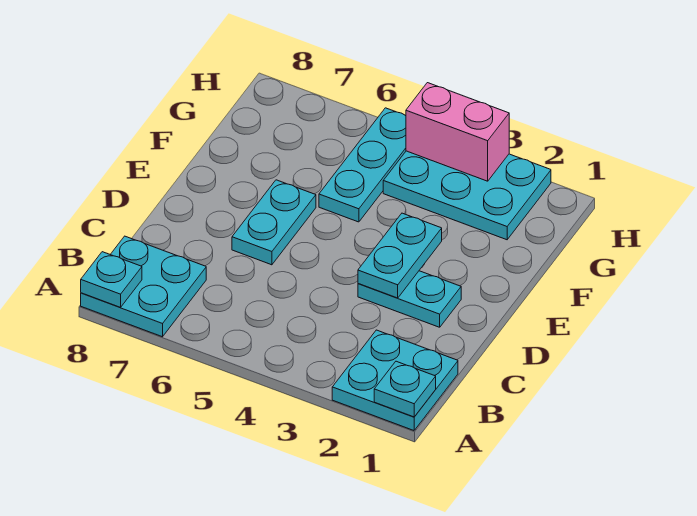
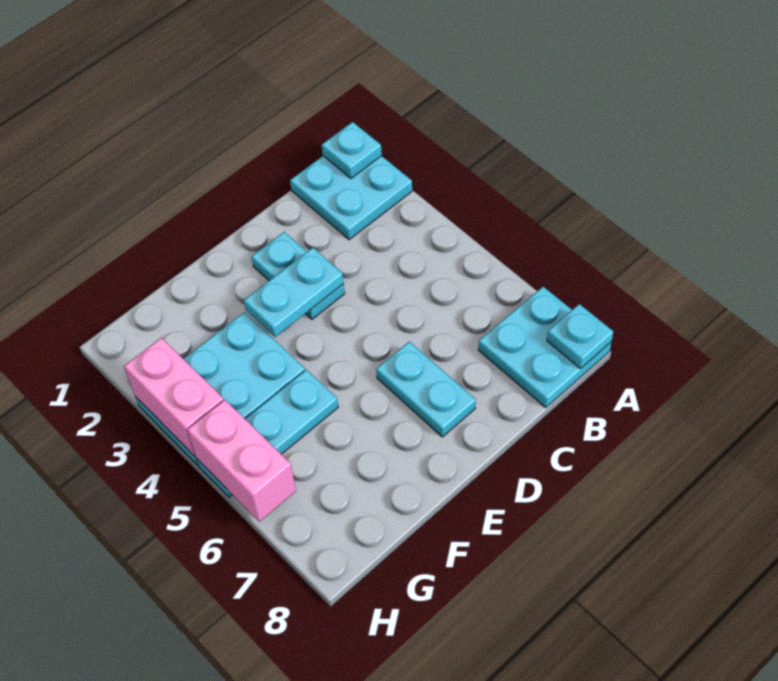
cyan 1x2 plate [232,180,316,265] -> cyan 1x2 plate turned to [376,342,476,437]
cyan 2x3 plate [383,151,551,240] -> cyan 2x3 plate turned to [135,312,305,465]
none -> pink 1x2 brick [187,400,296,522]

